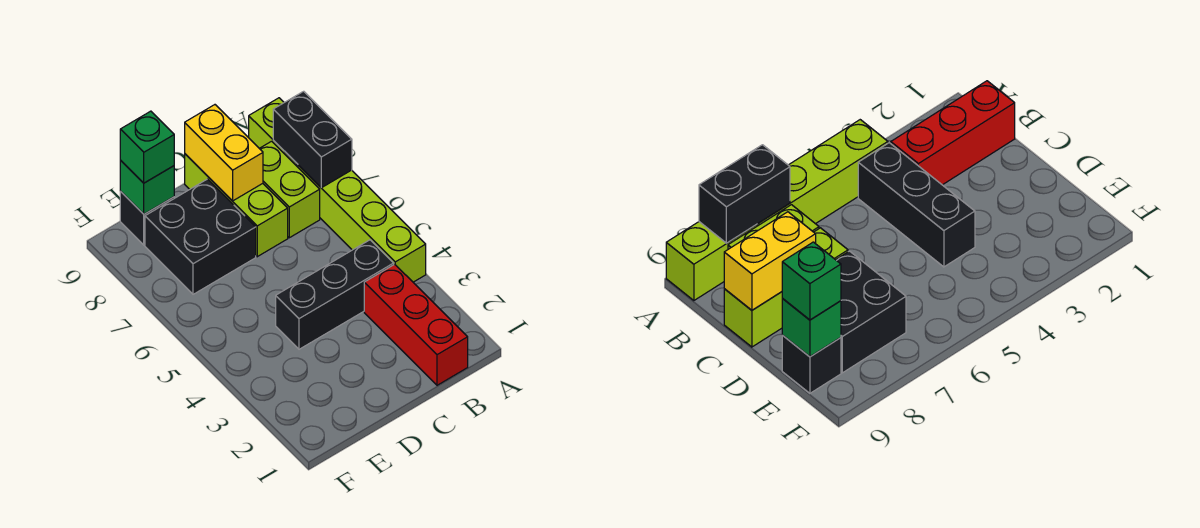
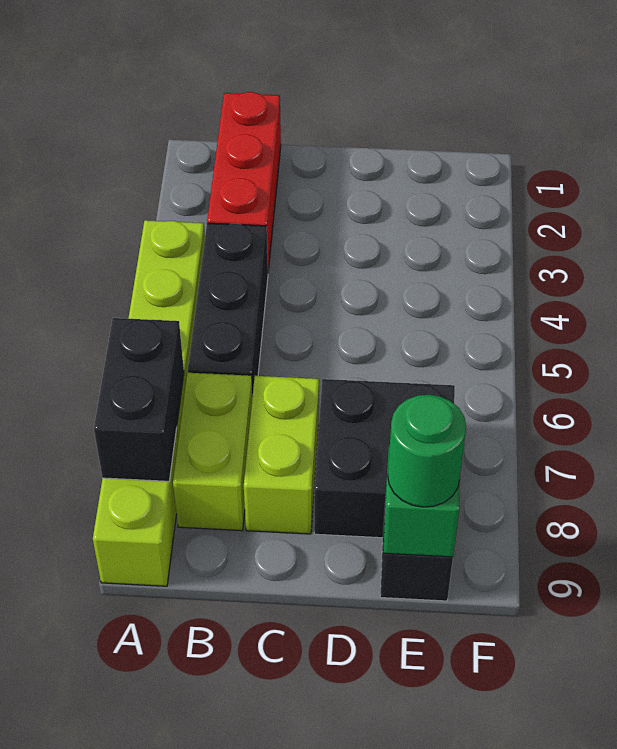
black 1x3 brick [276,240,394,349] -> black 1x3 brick turned to [188,223,268,397]
lime 1x3 brick [185,154,288,257] -> lime 1x2 brick [244,376,319,534]
yellow 1x2 brick [185,105,263,201] -> none
green 1x1 brick [120,111,174,183] -> green 1x1 round brick [388,395,466,507]

